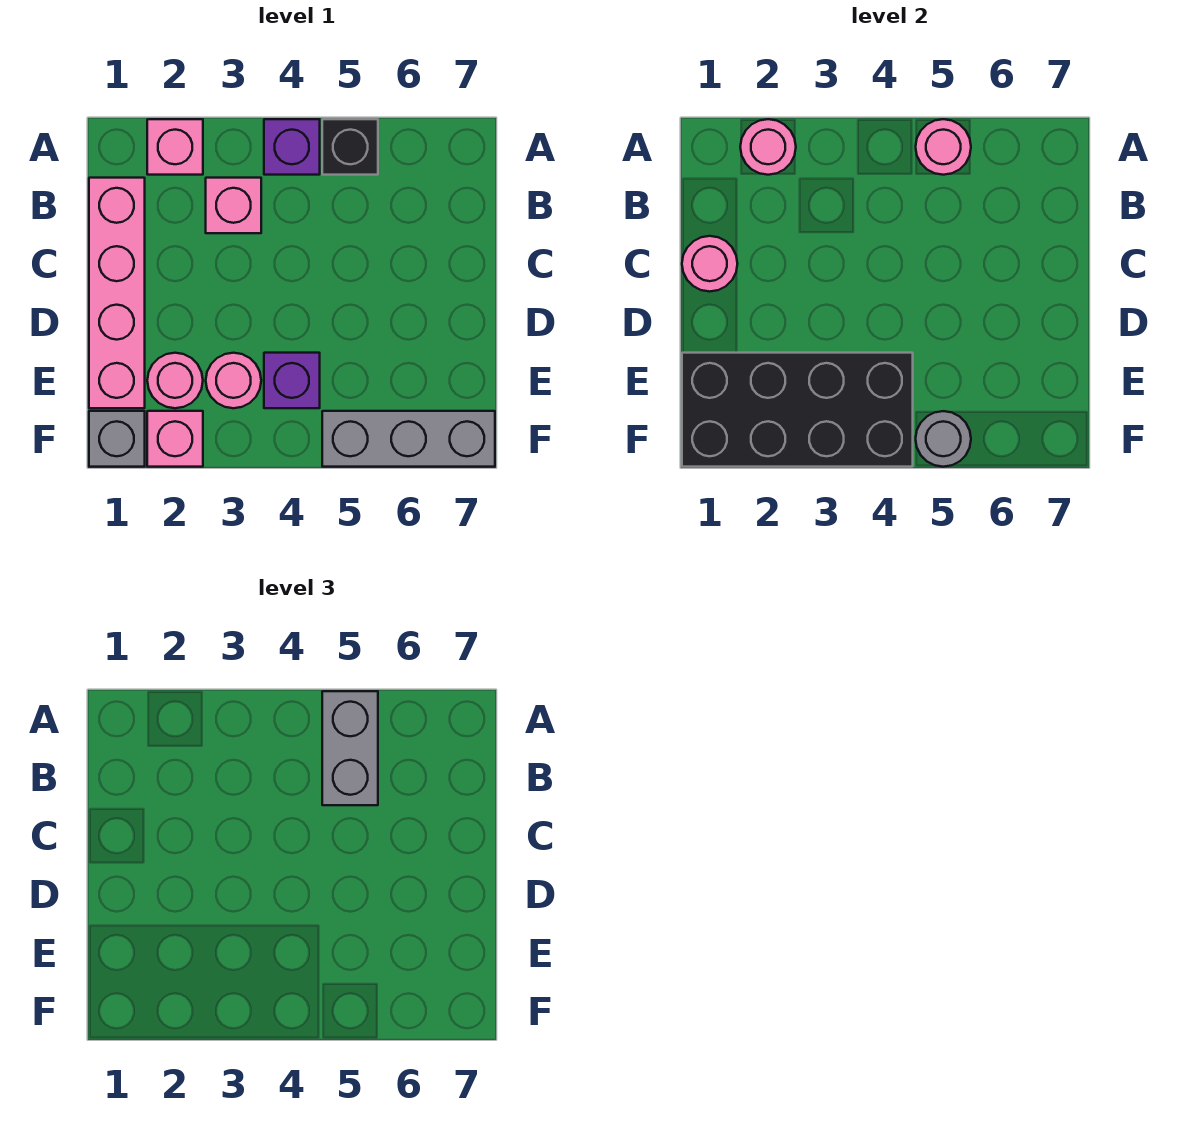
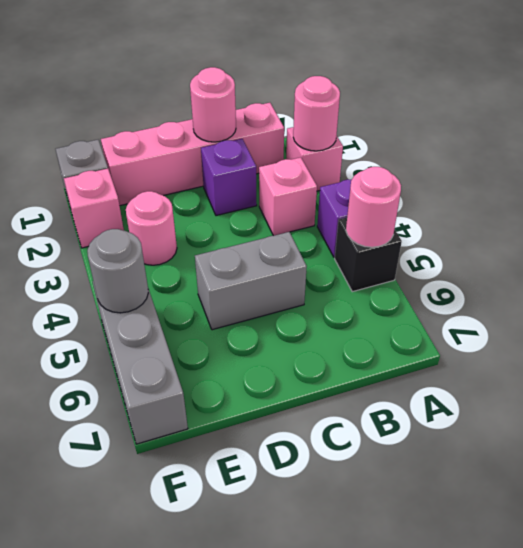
grey 1x2 brick [322,691,378,805] -> grey 1x2 brick moved to [195,232,307,330]
black 2x4 brick [682,353,913,467] -> none
pink 1x1 round brick [147,353,203,408] -> none
purple 1x1 brick [264,353,320,408] -> purple 1x1 brick moved to [201,139,257,216]

